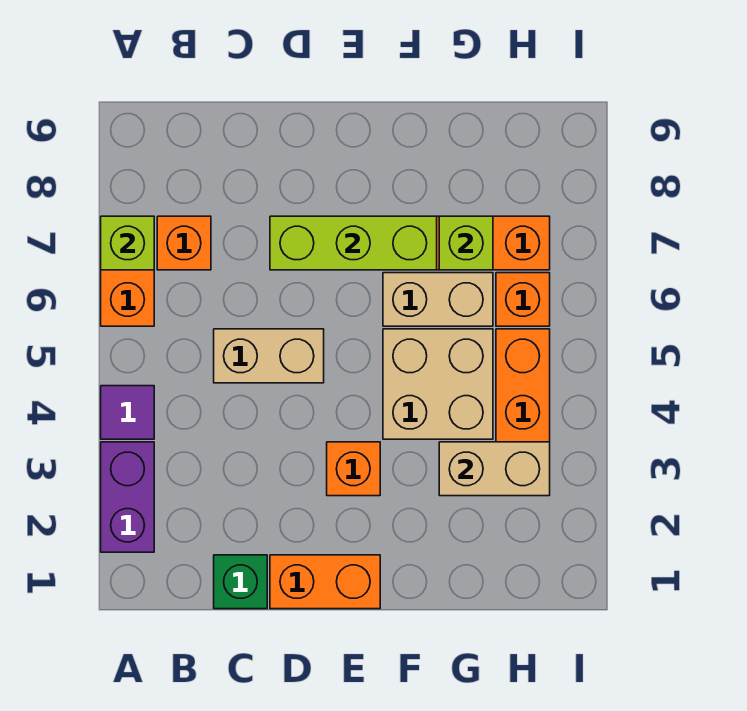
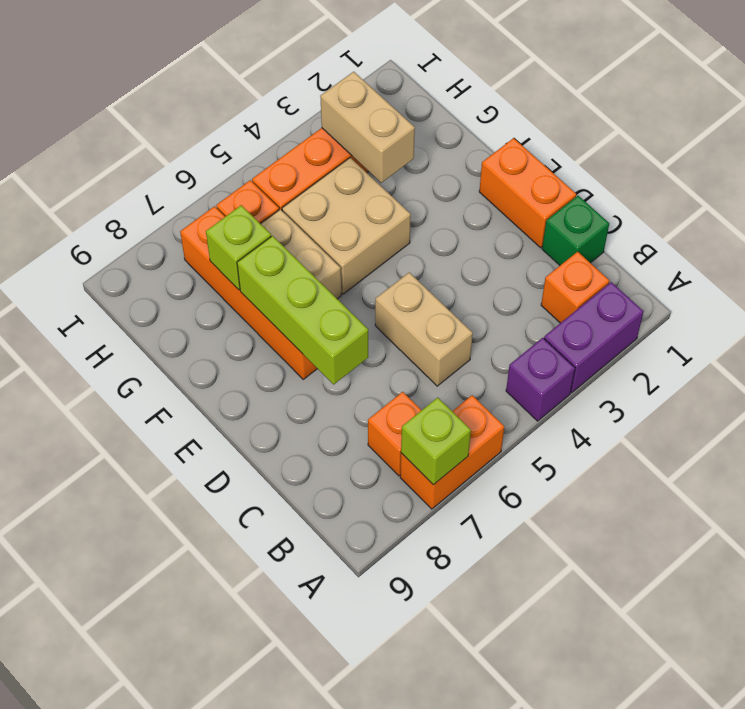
purple 1x1 tile [101,386,154,439] -> purple 1x1 brick [506,338,575,421]
orange 1x1 brick [327,442,380,496] -> orange 1x1 brick moved to [541,252,609,323]

